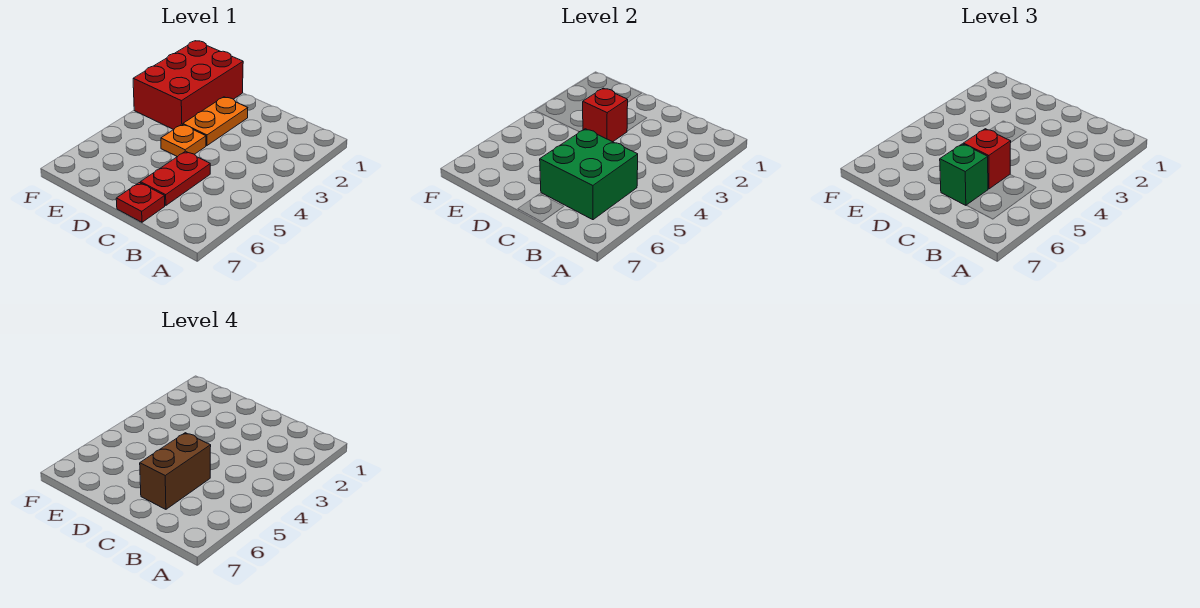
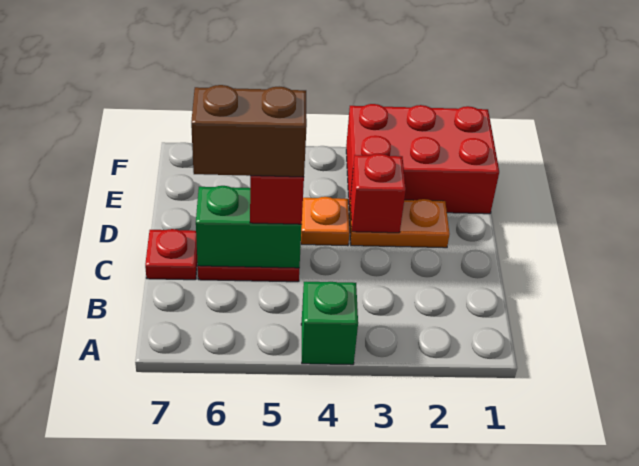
green 2x2 brick [540,129,638,220] -> green 1x2 brick [196,186,302,268]
green 1x1 brick [940,144,988,205] -> green 1x1 brick moved to [301,282,358,365]

